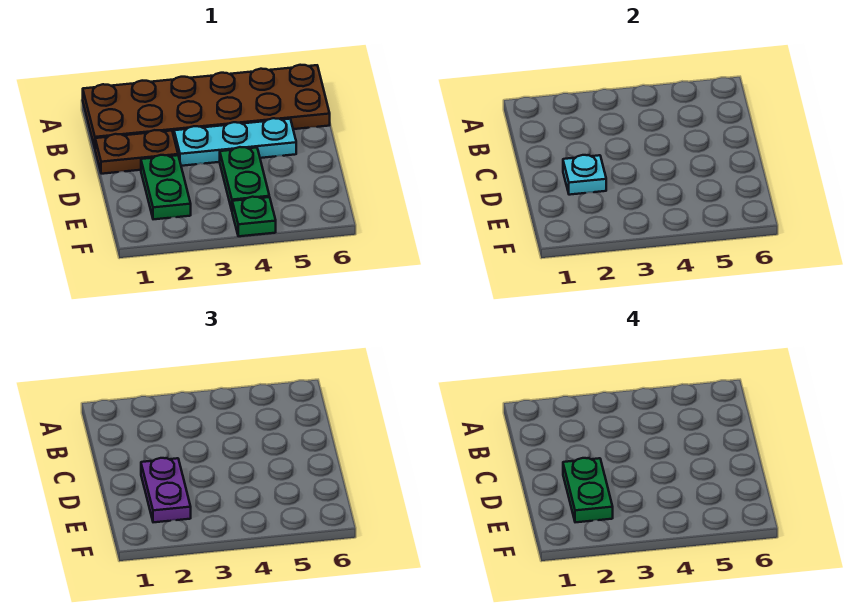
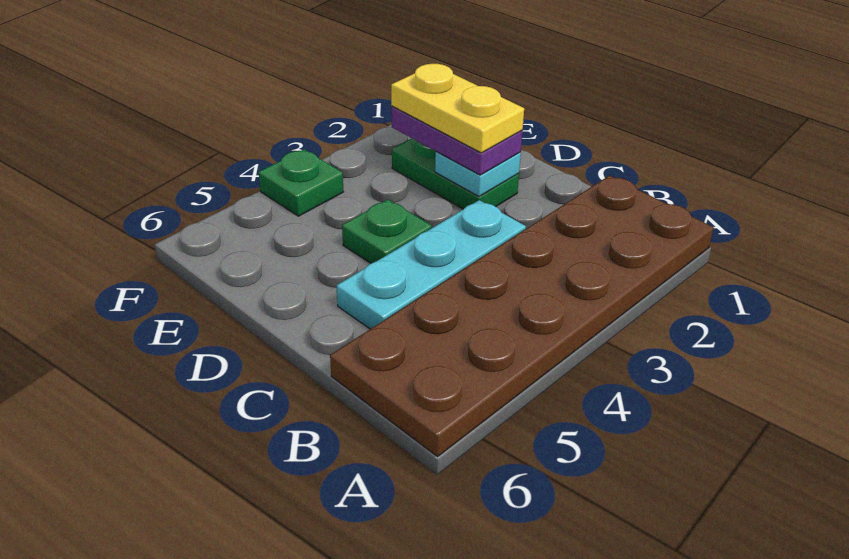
brown 1x2 plate [95,130,178,174] -> none
green 1x2 plate [563,458,613,522] -> yellow 1x2 plate [391,64,524,153]
green 1x2 plate [220,147,269,210] -> green 1x1 plate [342,200,432,263]

